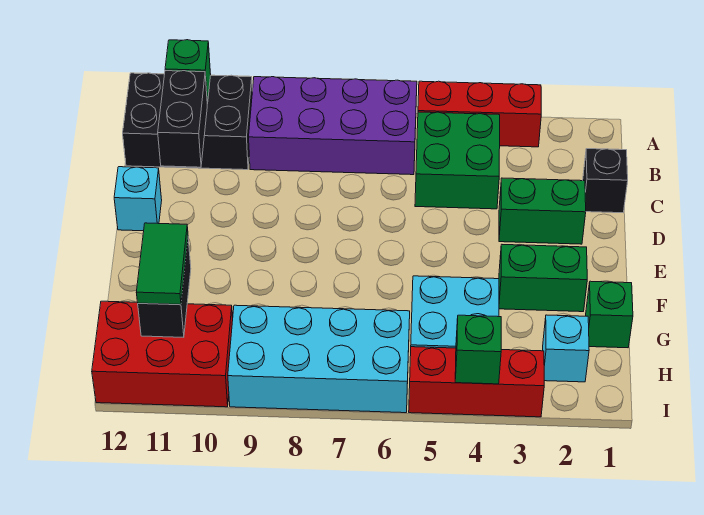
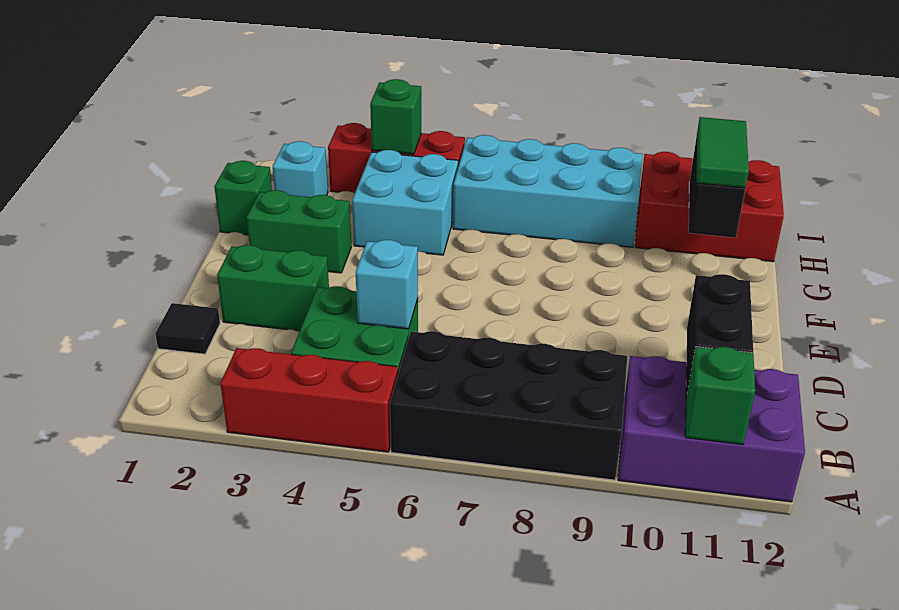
purple 2x4 brick [249,77,417,175] -> black 2x4 brick [390,331,627,480]
black 2x3 brick [123,73,252,170] -> purple 2x3 brick [618,356,805,502]
black 1x1 brick [583,149,628,213] -> black 1x1 tile [155,303,220,354]
cyan 1x1 brick [114,167,162,231] -> cyan 1x1 brick moved to [356,240,418,329]

